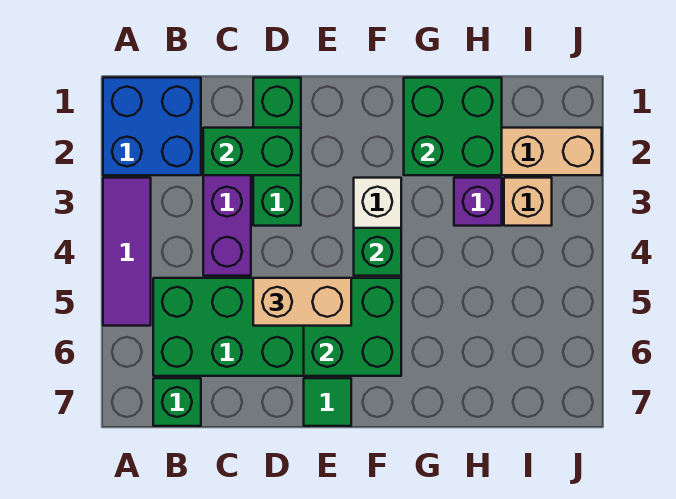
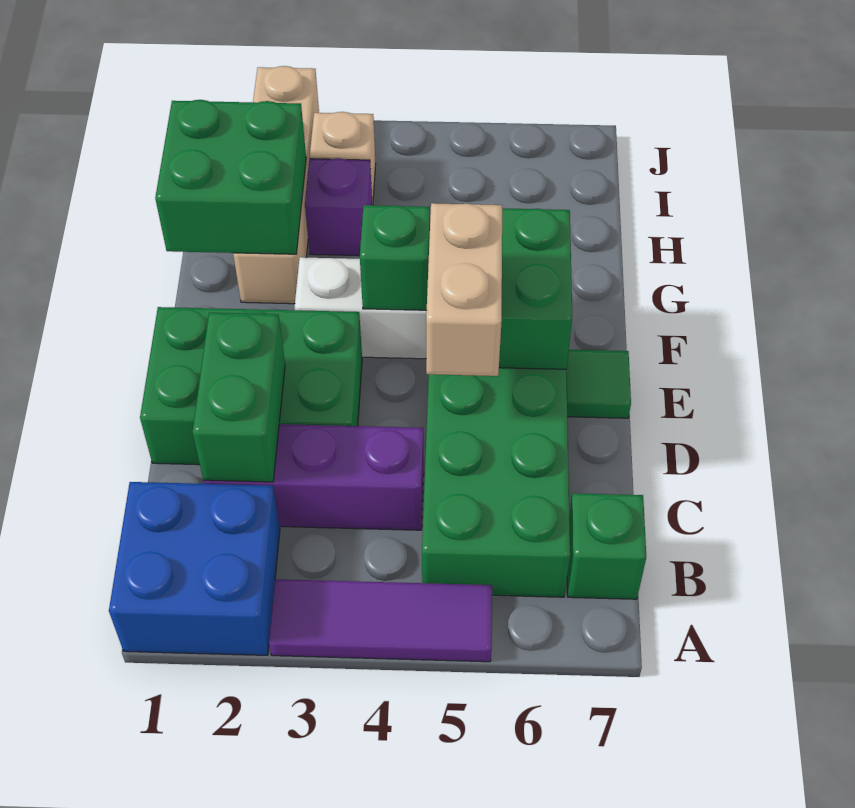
green 1x3 brick [253,78,301,226] -> green 2x3 brick [140,307,362,465]

